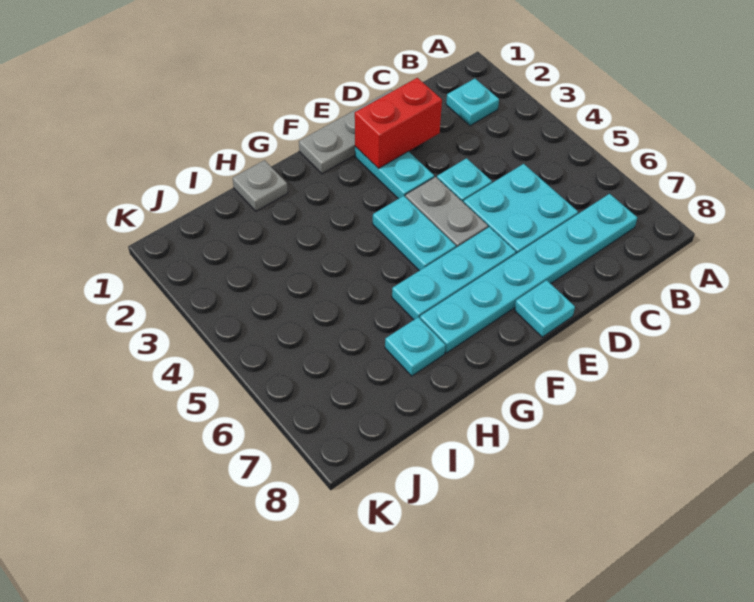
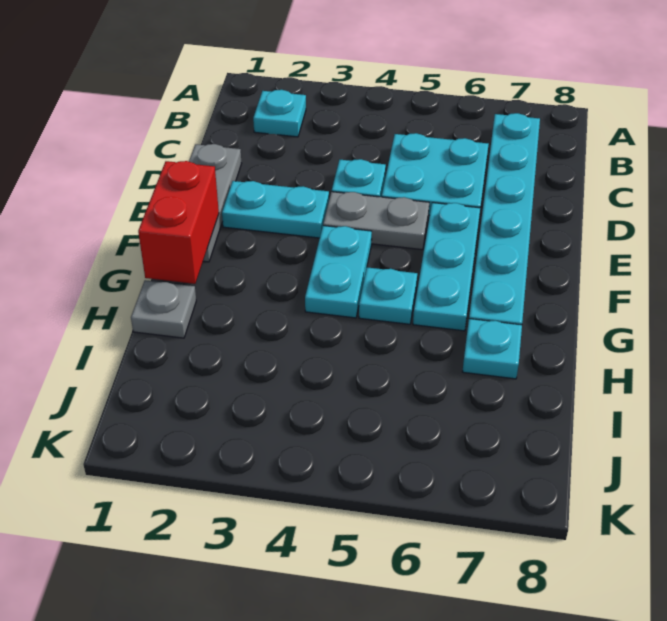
red 1x2 brick [355,78,442,169] -> red 1x2 brick moved to [138,161,219,284]
cyan 1x1 plate [514,280,575,337] -> cyan 1x1 plate moved to [359,267,417,324]
cyan 1x2 plate [373,196,456,271] -> cyan 1x2 plate turned to [305,226,372,318]

